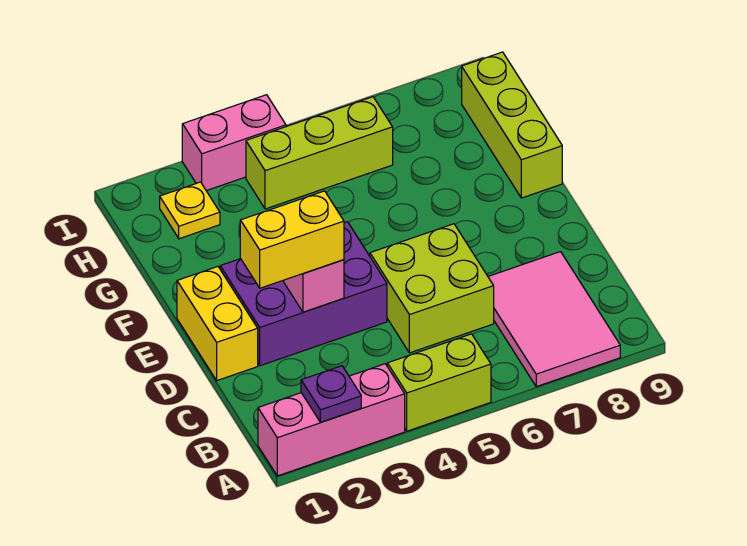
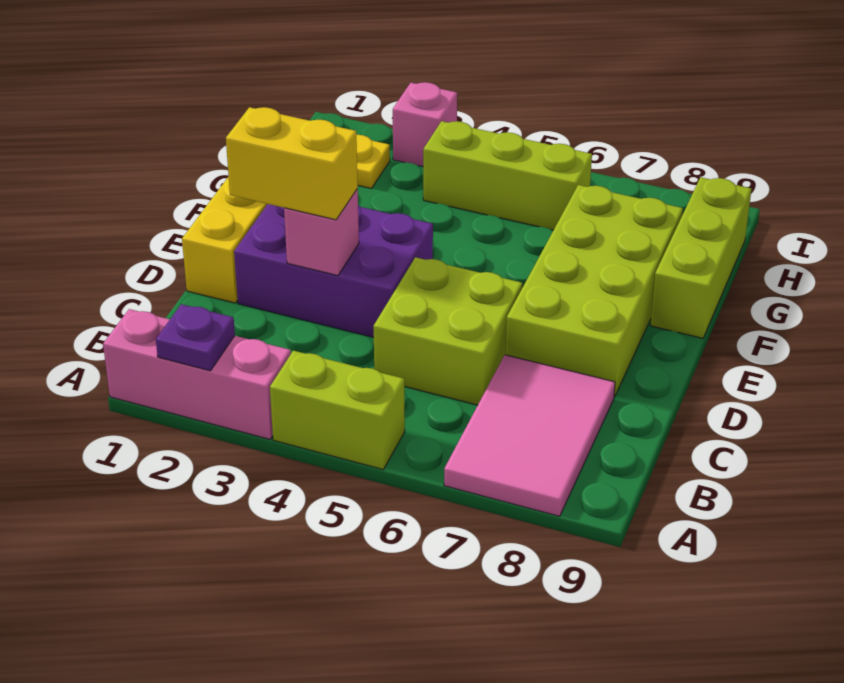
none -> lime 2x4 brick [506,185,683,397]
pink 1x2 brick [182,95,286,191] -> pink 1x1 brick [393,82,457,167]

